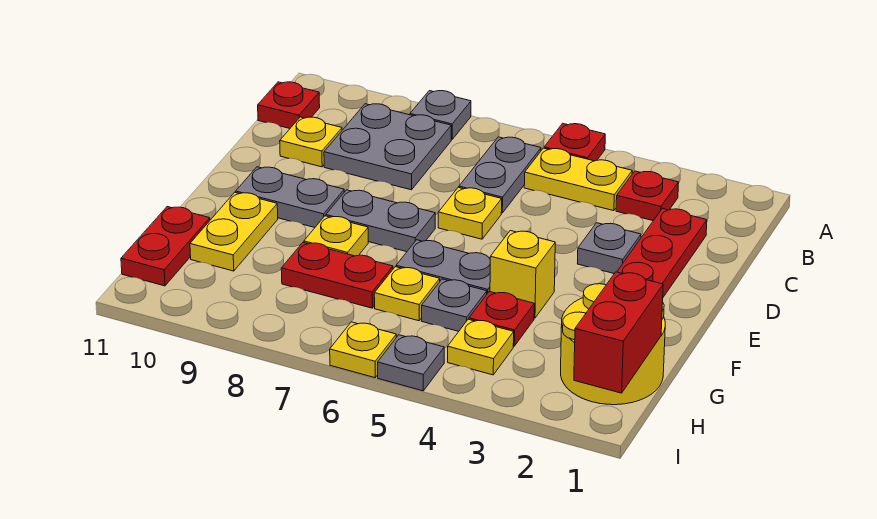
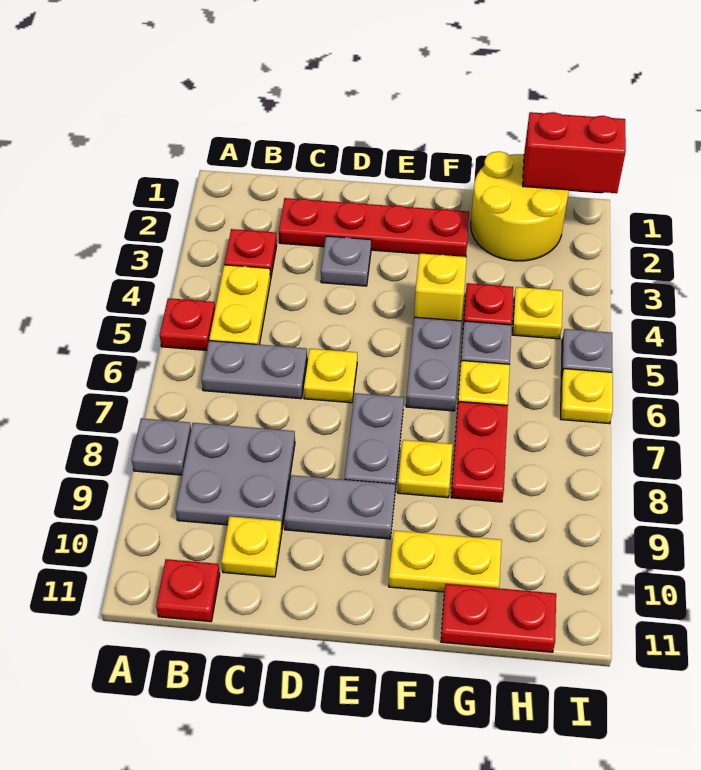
grey 1x2 plate [236,167,344,228] -> grey 1x2 plate turned to [284,475,395,539]

